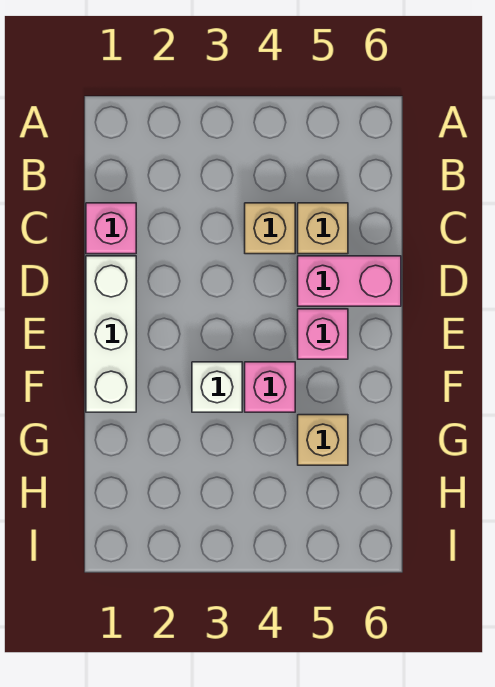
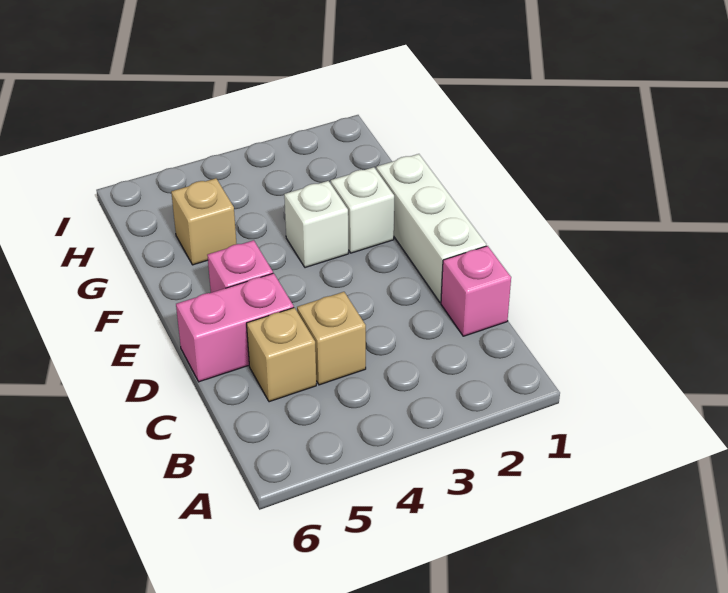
none -> white 1x1 brick [331,167,394,253]
pink 1x1 brick [245,362,295,412] -> none

